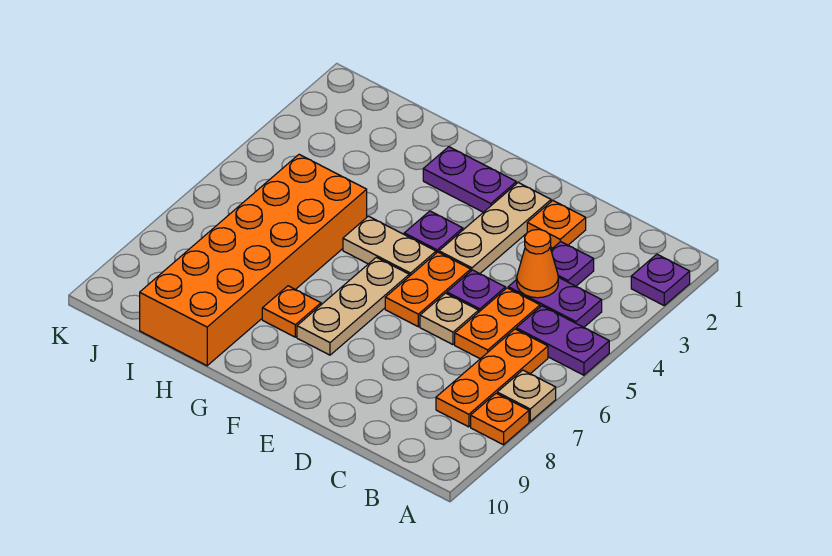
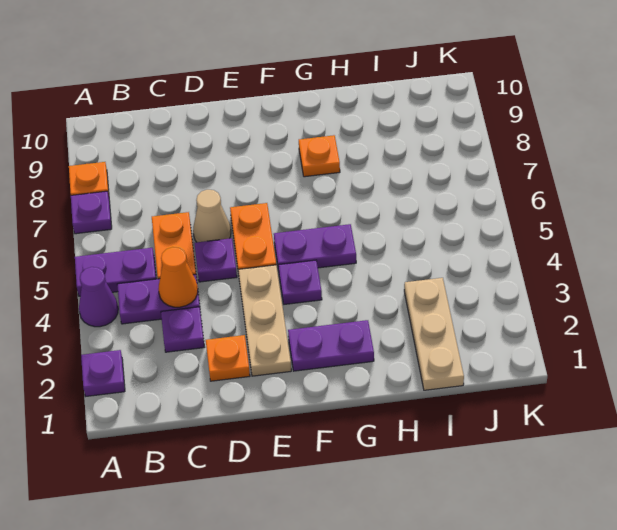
none -> purple 1x1 cone [79,267,118,327]
tan 1x1 plate [497,370,556,421] -> purple 1x1 plate [71,191,112,234]
orange 1x3 plate [436,329,548,427] -> none
tan 1x1 plate [420,293,479,345] -> tan 1x1 cone [193,190,231,242]
tan 1x2 plate [343,216,436,276] -> purple 1x2 plate [274,224,356,270]
tan 1x3 plate [297,257,409,355] -> tan 1x3 plate moved to [404,278,464,390]
orange 2x6 brick [140,154,367,366] -> none

